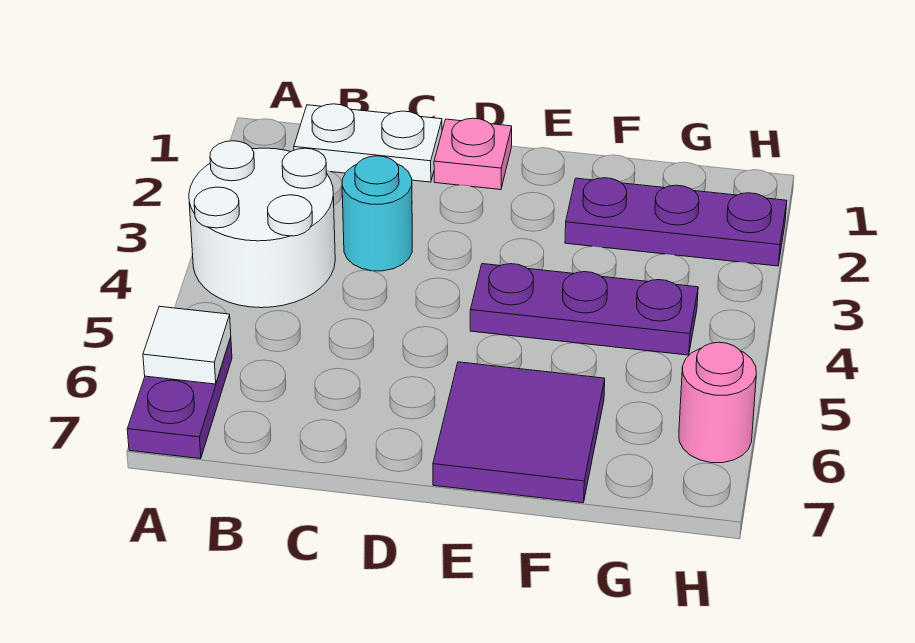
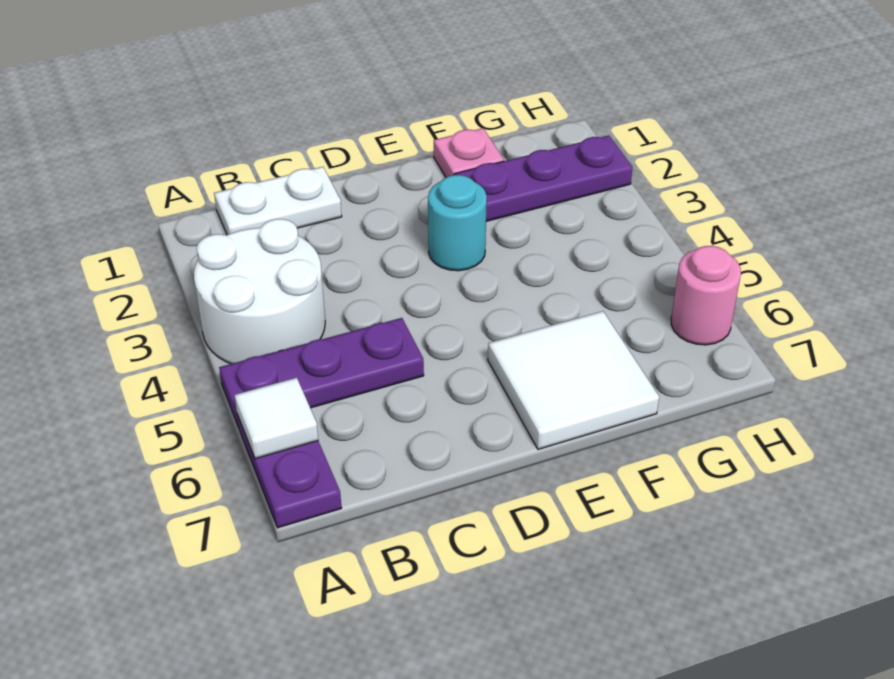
cyan 1x1 round brick [342,156,412,271] -> cyan 1x1 round brick moved to [428,175,487,271]
pink 1x1 plate [434,118,512,190] -> pink 1x1 plate moved to [434,128,504,177]
purple 1x3 plate [470,264,698,355] -> purple 1x3 plate moved to [219,318,424,427]
purple 2x2 tile [433,362,605,503] -> white 2x2 tile [488,311,659,449]

